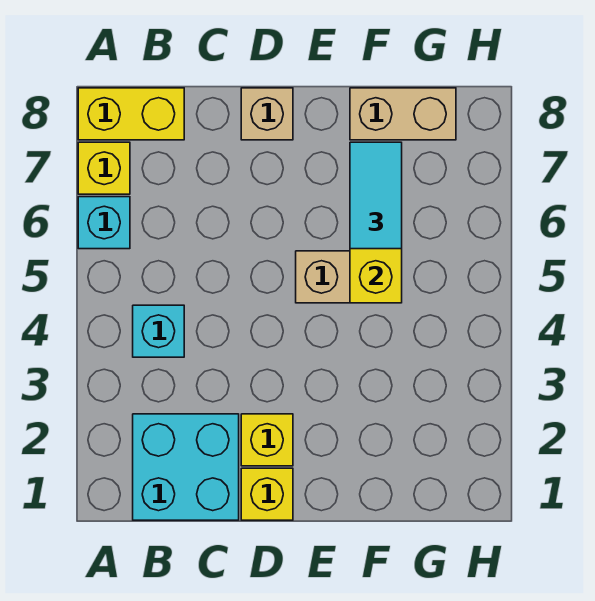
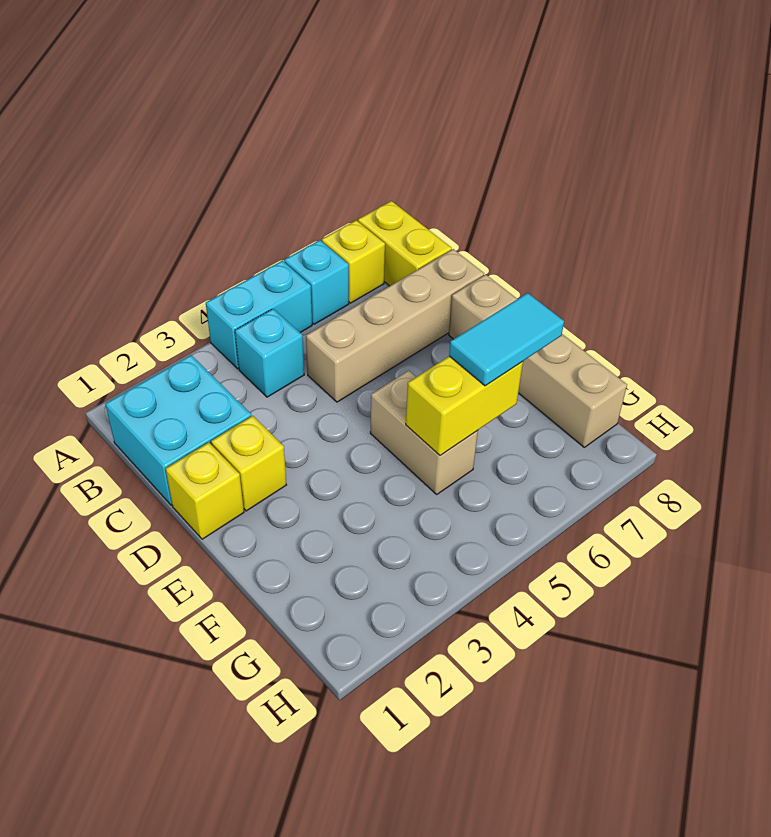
none -> cyan 1x2 brick [206,261,312,369]
none -> tan 1x4 brick [306,249,484,402]

